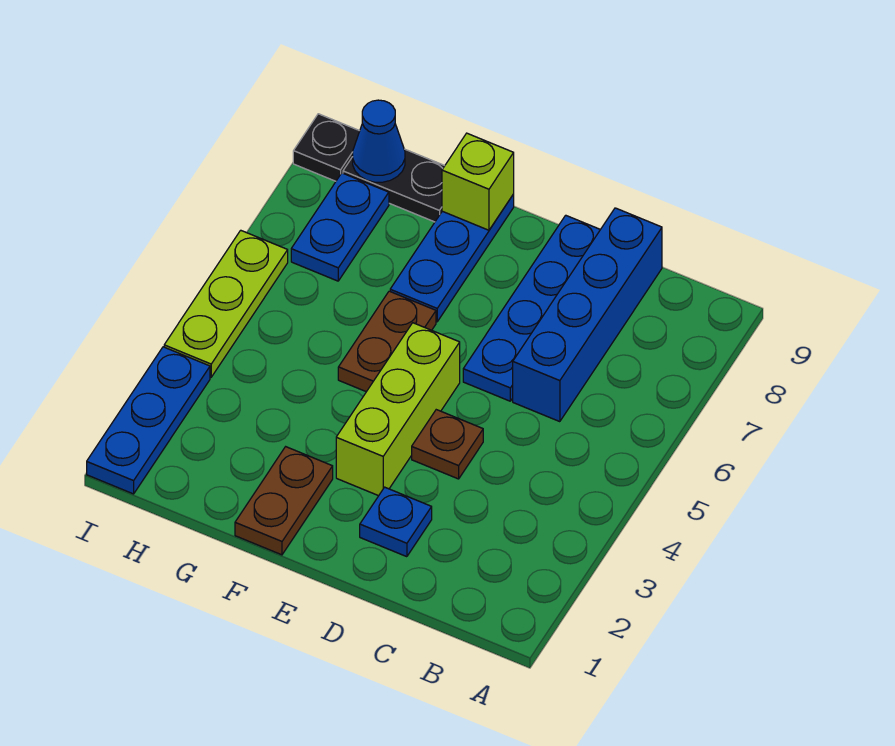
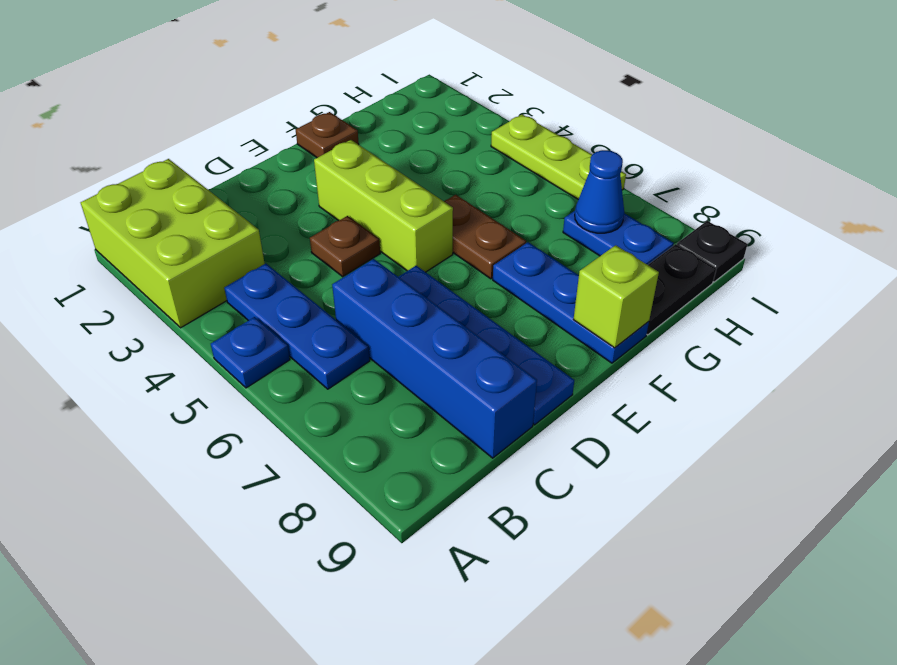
none -> lime 2x3 brick [81,159,265,328]
blue 1x1 plate [360,487,432,557] -> blue 1x1 plate moved to [211,317,290,388]
brown 1x2 plate [235,447,333,555] -> brown 1x1 plate [296,112,359,158]
blue 1x1 cone [353,100,405,182] -> blue 1x1 cone moved to [575,150,624,233]
blue 1x3 plate [87,347,210,494] -> blue 1x3 plate moved to [224,263,370,389]

